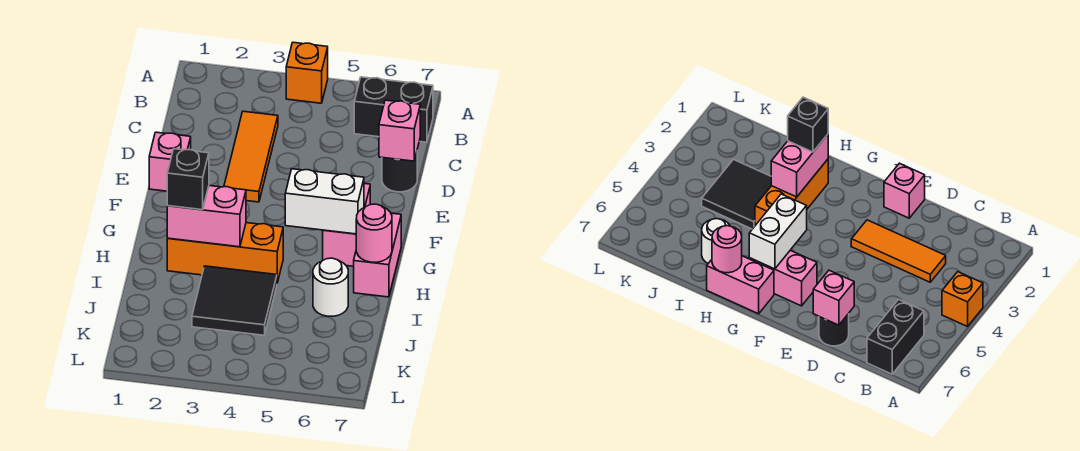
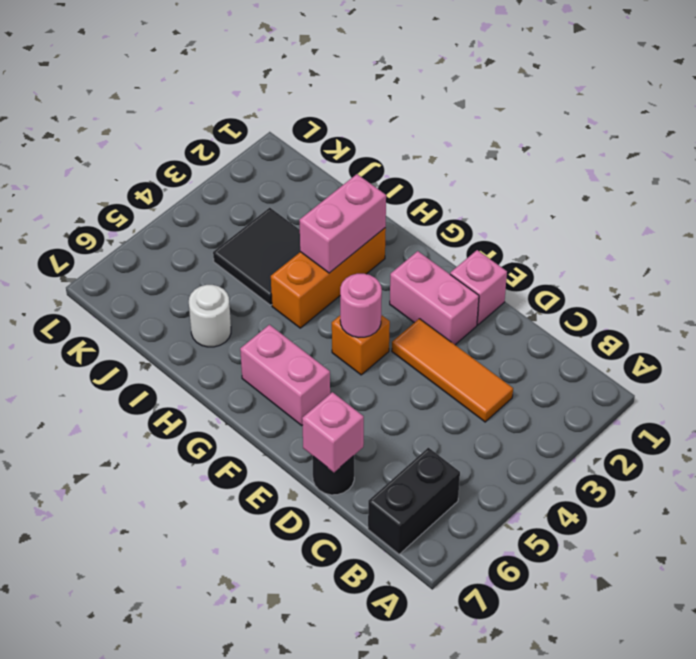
orange 1x1 brick [286,42,328,103] -> orange 1x1 brick moved to [332,315,390,375]
white 1x2 brick [285,169,364,234] -> none
pink 1x2 brick [354,213,401,297] -> pink 1x2 brick moved to [390,251,479,345]
black 1x1 brick [167,149,209,210] -> none
pink 1x1 round brick [356,204,392,262] -> pink 1x1 round brick moved to [340,274,382,338]

